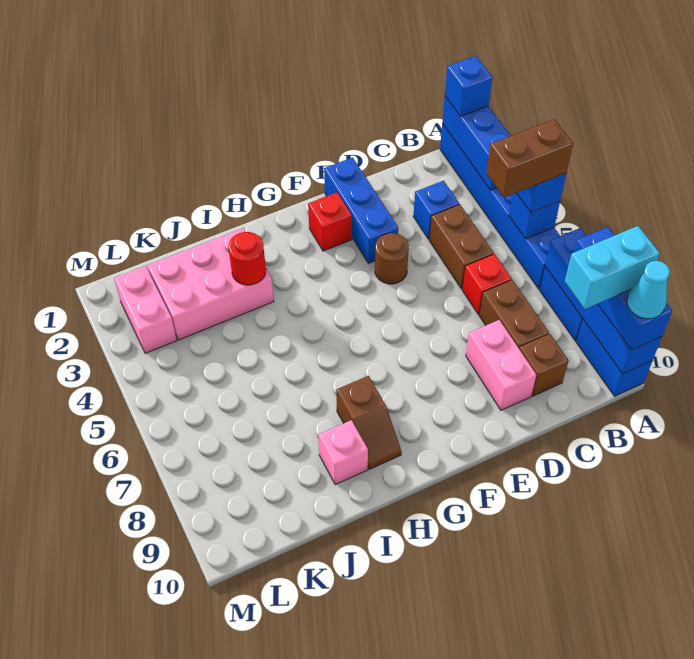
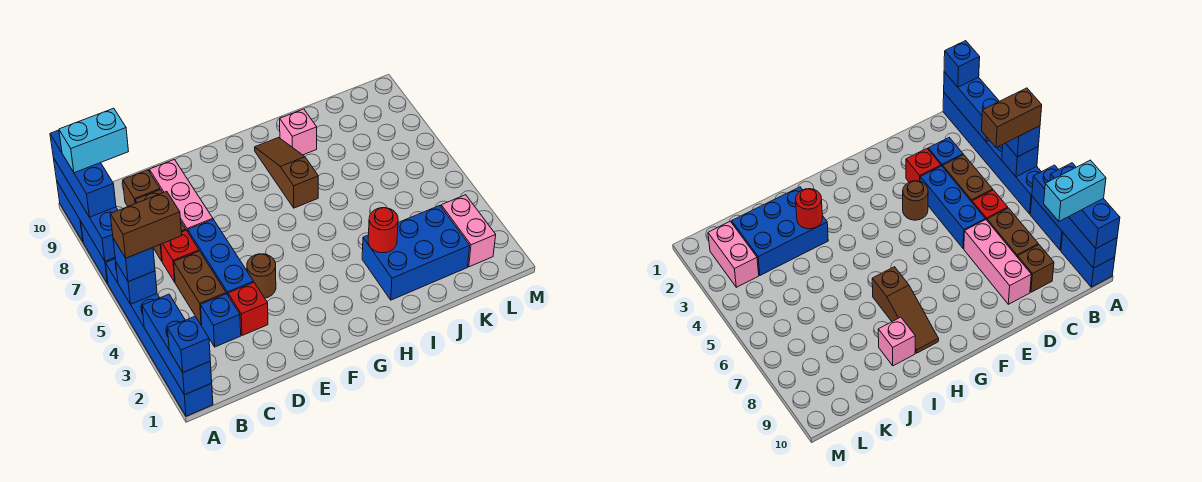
cyan 1x1 cone [627,261,670,319] -> none
pink 1x2 brick [466,320,536,410] -> pink 1x3 brick [149,160,213,232]
blue 1x3 brick [324,157,398,263] -> blue 1x3 brick moved to [188,219,254,295]
red 1x1 brick [308,192,352,251] -> red 1x1 brick moved to [228,283,268,336]
brown 1x2 slope [336,376,401,469] -> brown 1x3 slope [255,138,318,208]
pink 2x3 brick [147,228,274,340] -> blue 2x3 brick [362,206,470,300]

